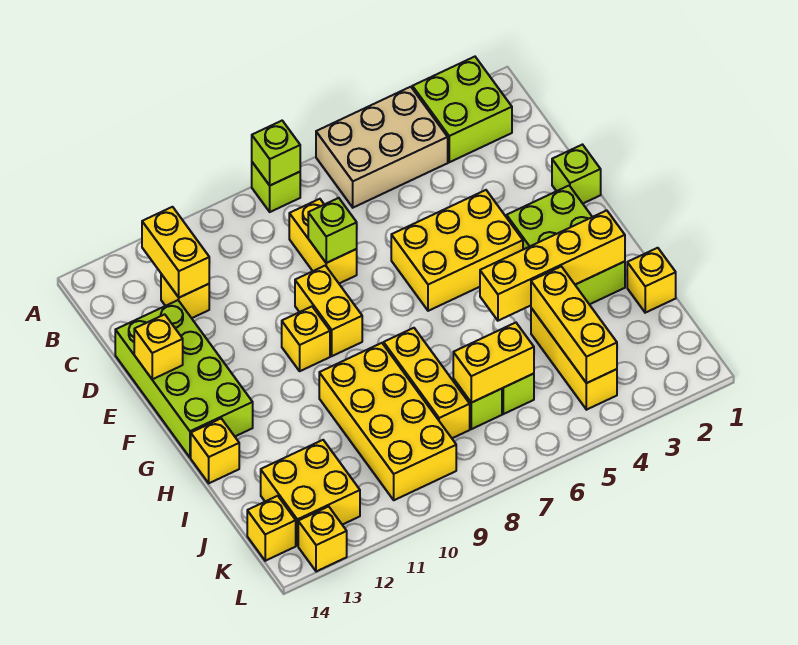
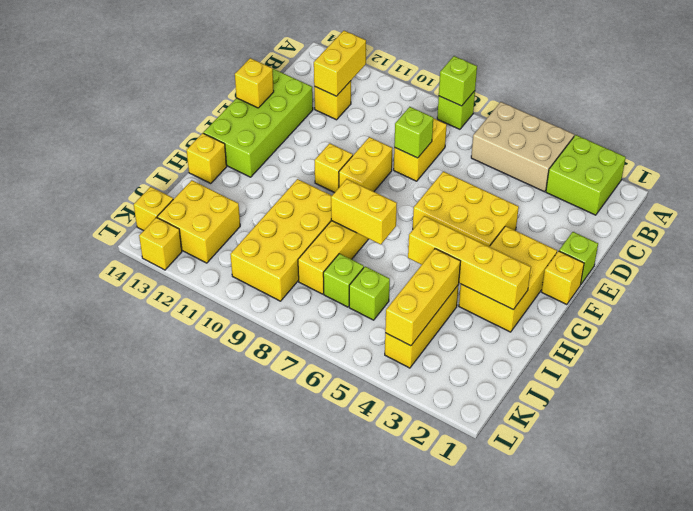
lime 2x3 brick [507,186,625,304] -> yellow 2x3 brick [459,226,557,332]
yellow 1x1 brick [627,248,676,313] -> yellow 1x1 brick moved to [542,251,584,305]
yellow 1x2 brick [453,323,534,403] -> yellow 1x2 brick moved to [331,179,397,245]

